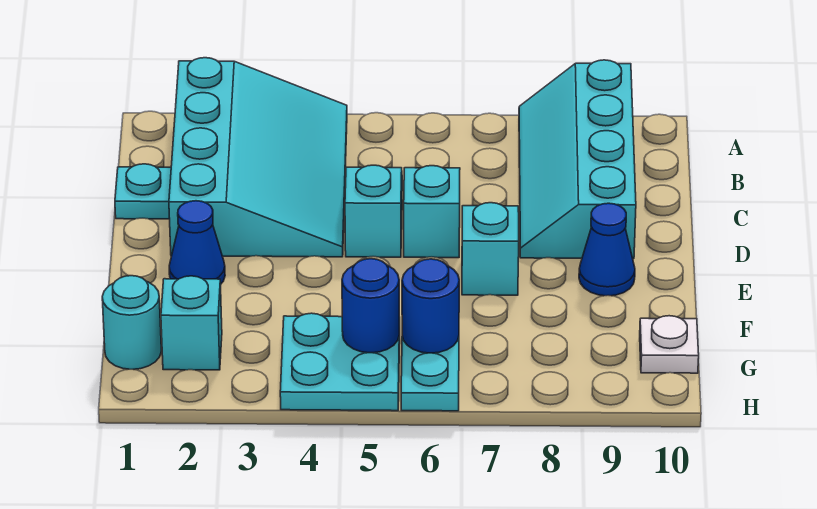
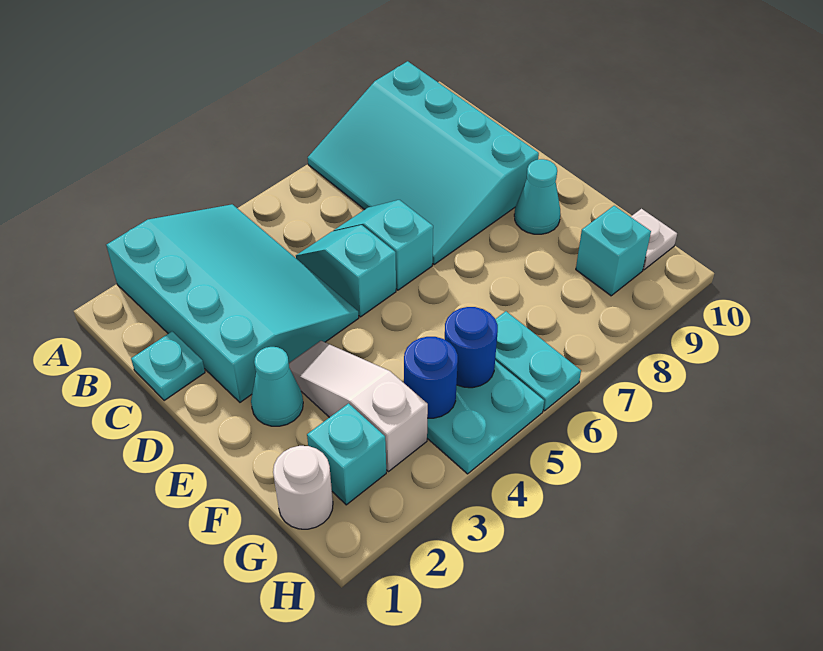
cyan 2x4 slope [519,60,636,259] -> cyan 3x4 slope [308,61,539,265]
blue 1x1 cone [169,201,225,284] -> cyan 1x1 cone [251,347,303,426]
none -> white 1x3 slope [289,341,428,472]
cyan 1x1 brick [462,203,519,295] -> cyan 1x1 brick moved to [576,206,651,296]
blue 1x1 cone [579,203,635,296] -> cyan 1x1 cone [514,159,560,234]
cyan 1x1 round brick [102,276,161,369] -> white 1x1 round brick [273,446,333,529]
blue 1x1 round brick [402,259,459,353] -> blue 1x1 round brick moved to [404,337,458,418]

